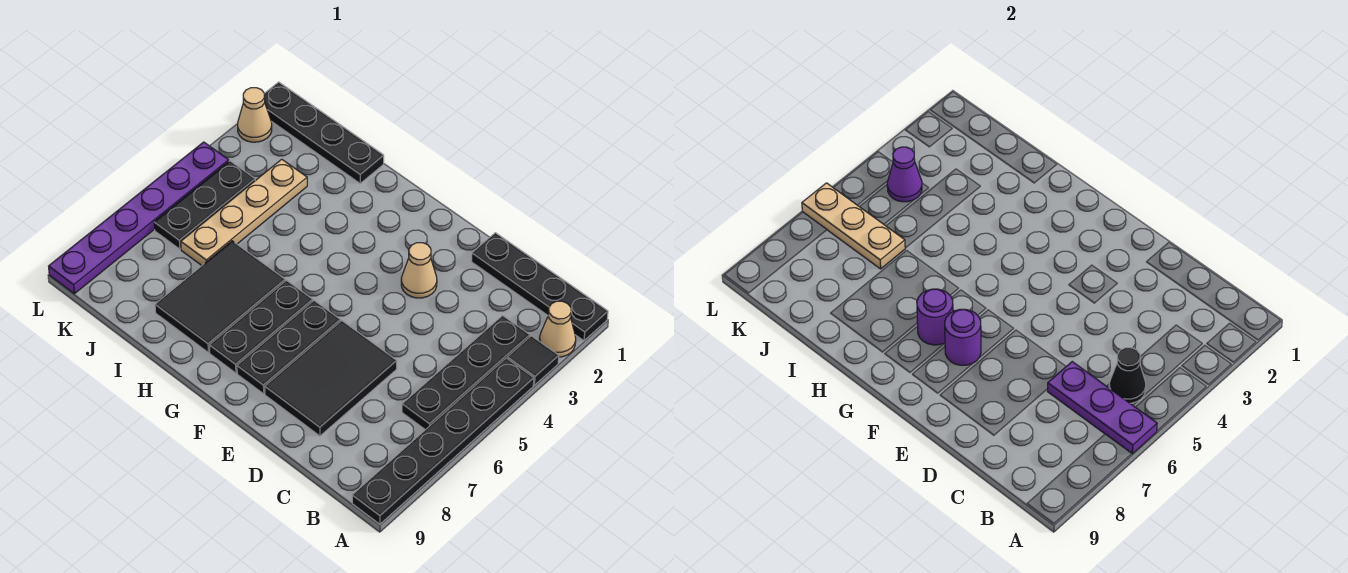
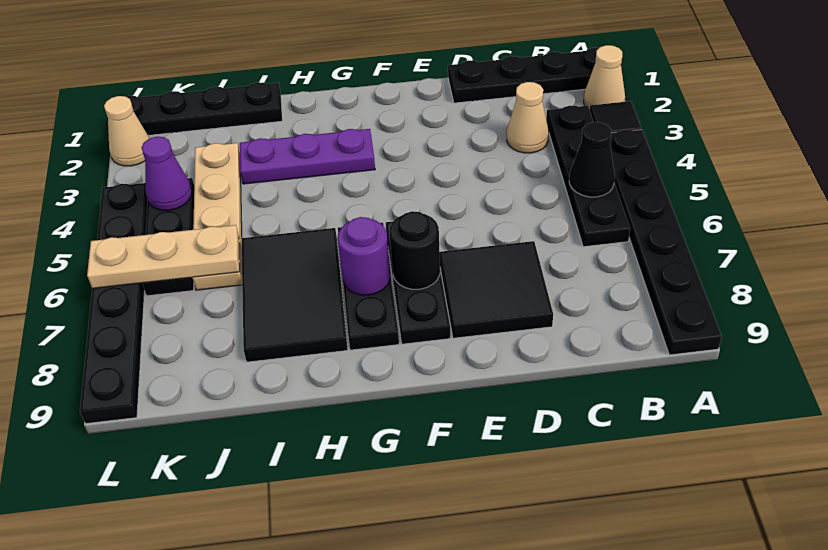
purple 1x3 plate [1048,362,1157,454] -> purple 1x3 plate moved to [240,129,375,184]
black 2x3 tile [265,321,397,436] -> black 2x2 tile [440,241,553,338]
tan 1x1 cone [401,243,437,298] -> tan 1x1 cone moved to [507,82,549,153]
purple 1x1 round brick [945,309,981,365] -> black 1x1 round brick [389,211,440,289]
purple 1x6 plate [49,142,229,294] -> black 1x6 plate [80,183,148,424]

